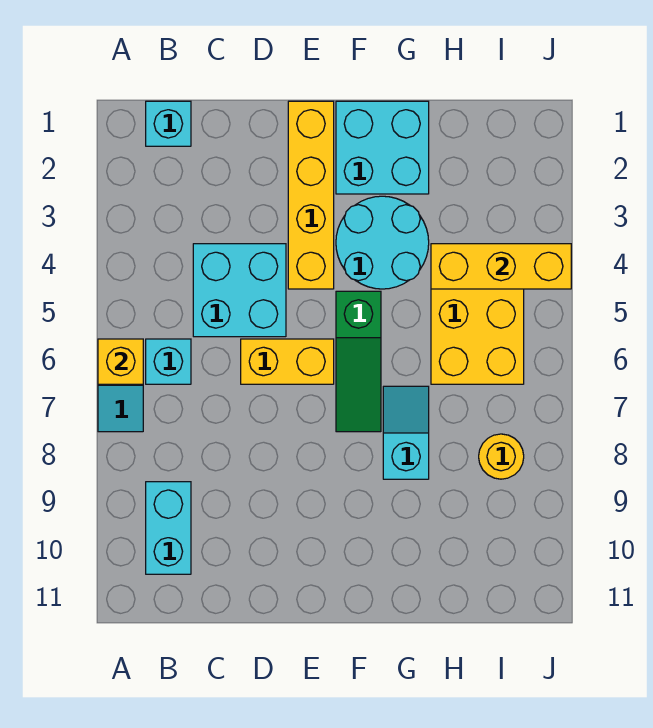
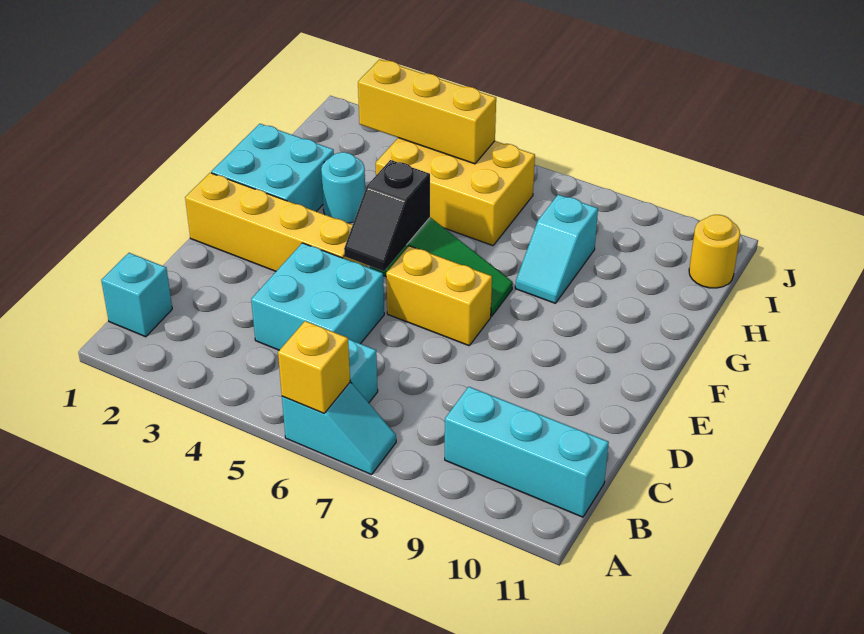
cyan 1x2 brick [146,482,191,574] -> cyan 1x3 brick [445,387,609,517]
yellow 1x2 brick [241,339,334,384] -> yellow 1x2 brick turned to [386,246,492,346]
none -> black 1x2 slope [344,160,430,271]
cyan 2x2 round brick [336,196,429,289] -> cyan 1x1 round brick [321,152,365,223]
cyan 1x2 slope [383,386,429,479] -> cyan 1x2 slope turned to [515,195,598,303]
yellow 1x3 brick [431,244,571,289] -> yellow 1x3 brick turned to [358,59,496,164]
yellow 1x1 round brick [479,434,524,479] -> yellow 1x1 round brick moved to [689,215,740,288]

